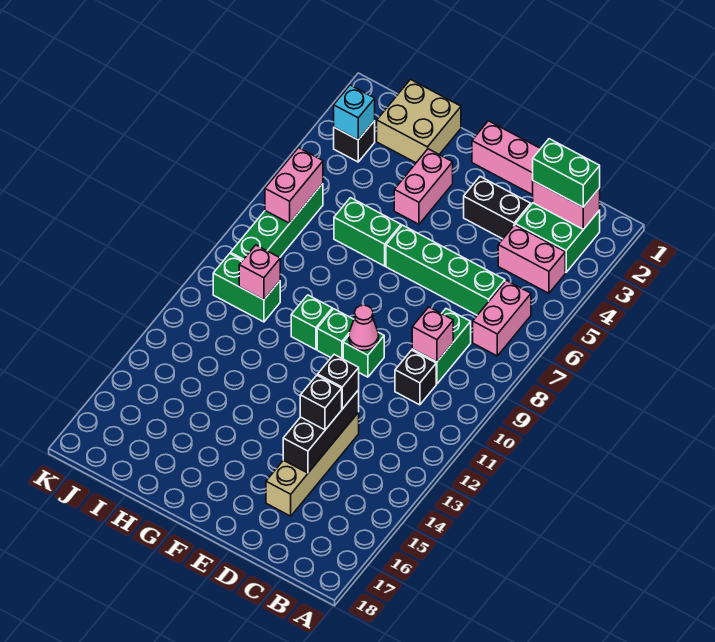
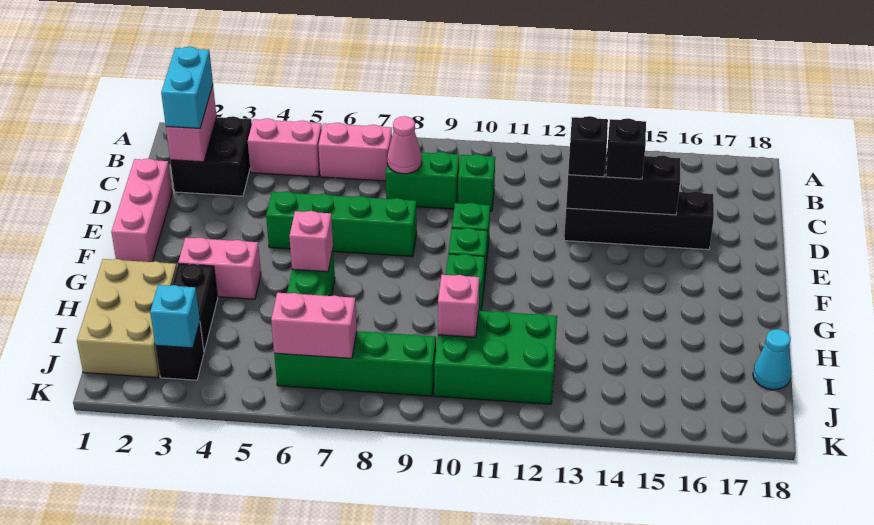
green 2x2 brick [515,203,600,272] -> black 2x2 brick [170,116,252,196]
green 1x2 brick [533,139,600,207] -> cyan 1x2 brick [161,47,213,128]
pink 1x2 brick [498,225,565,293] -> pink 1x2 brick turned to [248,118,322,177]
green 1x4 brick [386,225,505,315] -> green 1x4 brick turned to [266,191,417,257]
pink 1x1 brick [412,307,453,362] -> pink 1x1 brick moved to [289,211,333,272]
black 1x1 brick [395,350,436,405] -> green 1x1 brick [458,154,495,211]
black 1x2 brick [464,177,531,239] -> black 1x2 brick moved to [172,264,218,351]
tan 1x4 brick [266,412,359,516] -> black 1x4 brick [564,191,714,250]
pink 1x1 cone [349,305,379,351] -> pink 1x1 cone moved to [387,116,422,174]
tan 2x2 brick [377,80,461,163] -> tan 2x3 brick [77,259,177,378]
green 1x2 brick [213,254,280,322] -> green 2x3 brick [434,311,557,404]
none -> cyan 1x1 cone [753,329,792,390]

